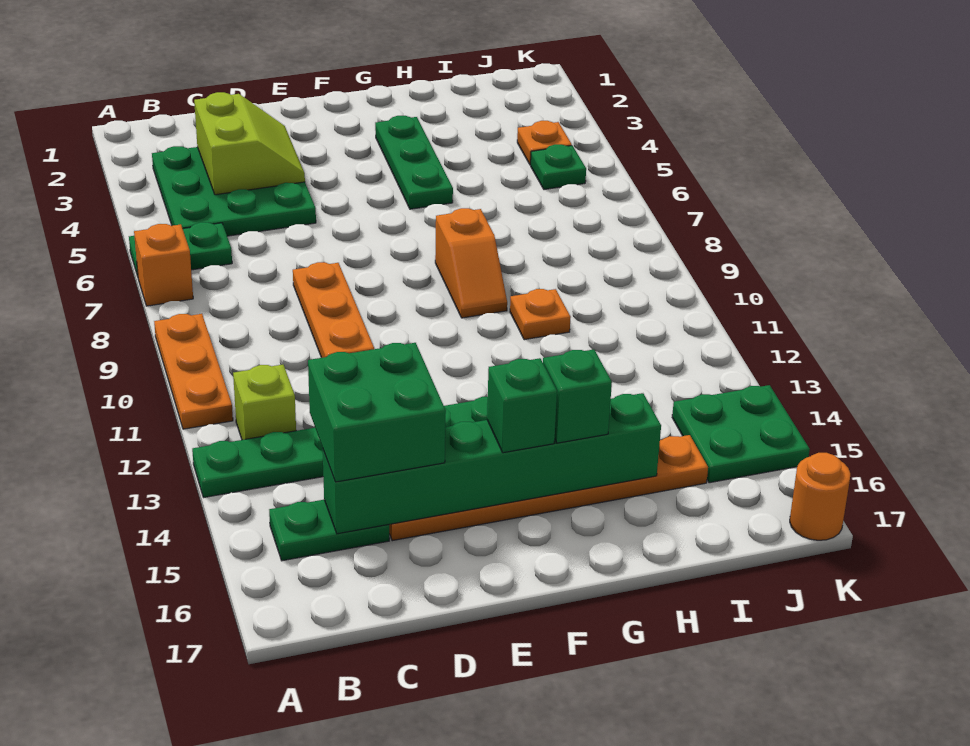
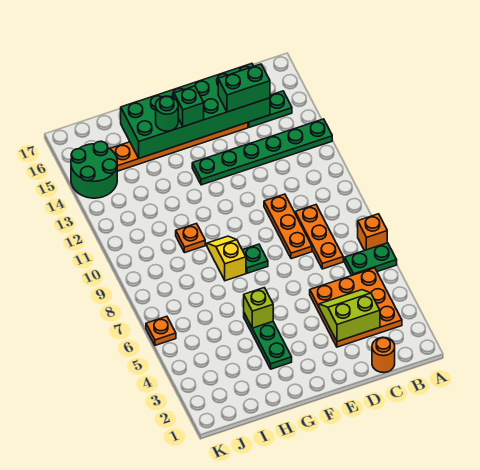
orange 1x3 plate [154,314,233,429] -> orange 1x3 plate moved to [295,205,343,269]
green 3x3 plate [152,146,316,236] -> orange 3x3 plate [310,268,402,347]
lime 1x1 brick [233,365,296,440] -> lime 1x1 brick moved to [244,288,273,328]
lime 2x2 slope [194,92,305,195] -> lime 2x2 slope turned to [319,290,380,341]
green 2x2 brick [308,343,446,482] -> green 1x2 brick [218,64,270,112]
green 1x6 brick [323,393,661,534] -> green 2x6 brick [121,64,270,158]
orange 1x2 slope [435,208,507,318] -> yellow 1x2 slope [207,236,246,281]
green 1x1 brick [543,349,612,443] -> green 1x1 round brick [156,96,178,131]
orange 1x1 plate [517,121,572,165] -> orange 1x1 plate moved to [146,316,176,345]
green 1x1 plate [531,144,586,189] -> green 1x1 plate moved to [243,244,268,273]
green 2x2 plate [672,385,810,483] -> green 2x2 round brick [71,141,117,198]
orange 1x1 round brick [790,453,850,540] -> orange 1x1 round brick moved to [372,337,395,373]

